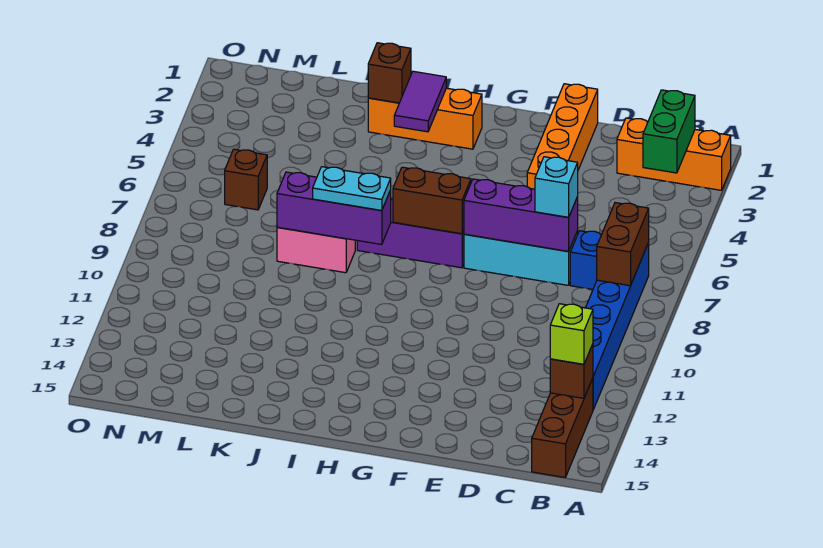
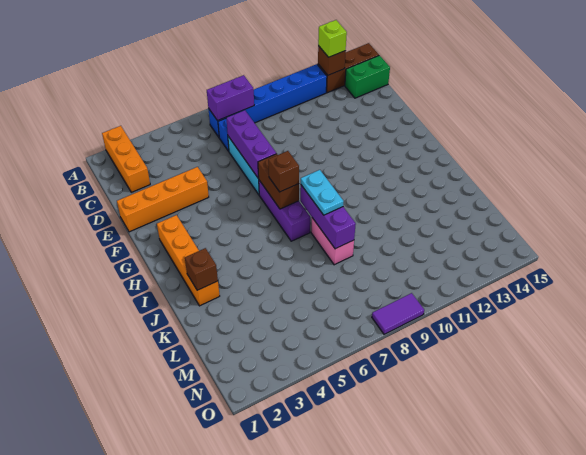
green 1x2 brick [643,90,695,173] -> green 1x2 brick moved to [345,55,390,98]
brown 1x2 brick [597,203,649,286] -> purple 1x2 brick [207,75,254,121]
cyan 1x1 brick [535,157,578,217] -> none
orange 1x3 brick [368,88,482,149] -> orange 1x4 brick [157,215,220,306]
purple 1x2 tile [394,71,446,132] -> purple 1x2 tile moved to [372,293,424,334]
brown 1x1 brick [225,149,267,210] -> brown 1x1 brick moved to [268,151,299,192]

